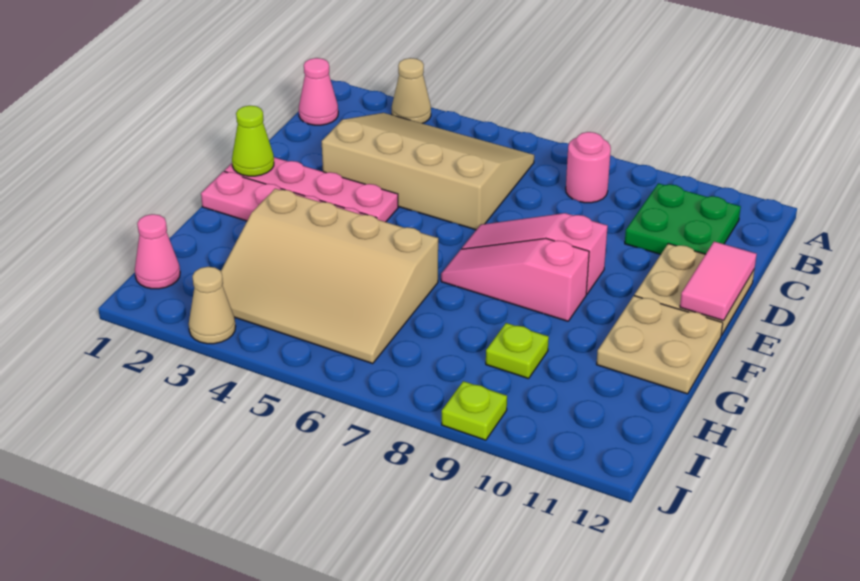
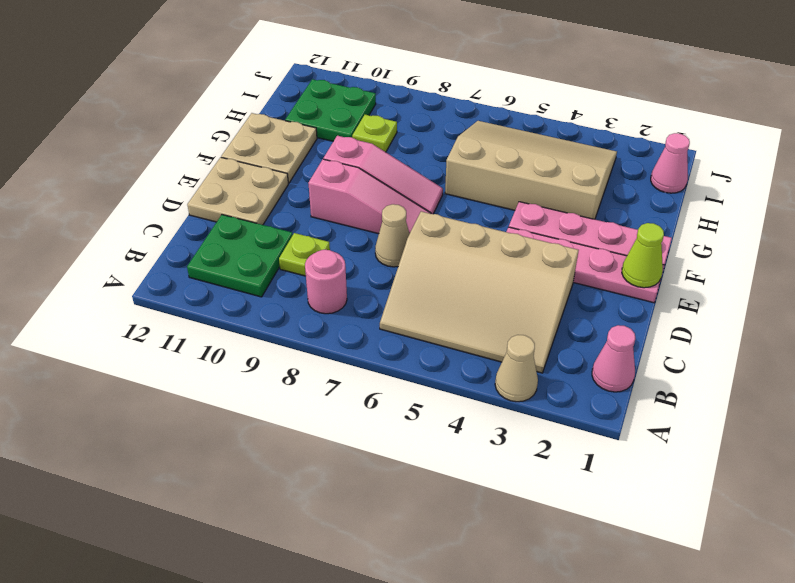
pink 1x2 tile [680,241,757,321] -> none
none -> green 2x2 plate [285,79,376,141]
tan 1x1 cone [189,267,236,344] -> tan 1x1 cone moved to [375,204,410,267]
lime 1x1 plate [442,381,507,440] -> lime 1x1 plate moved to [279,233,330,276]

